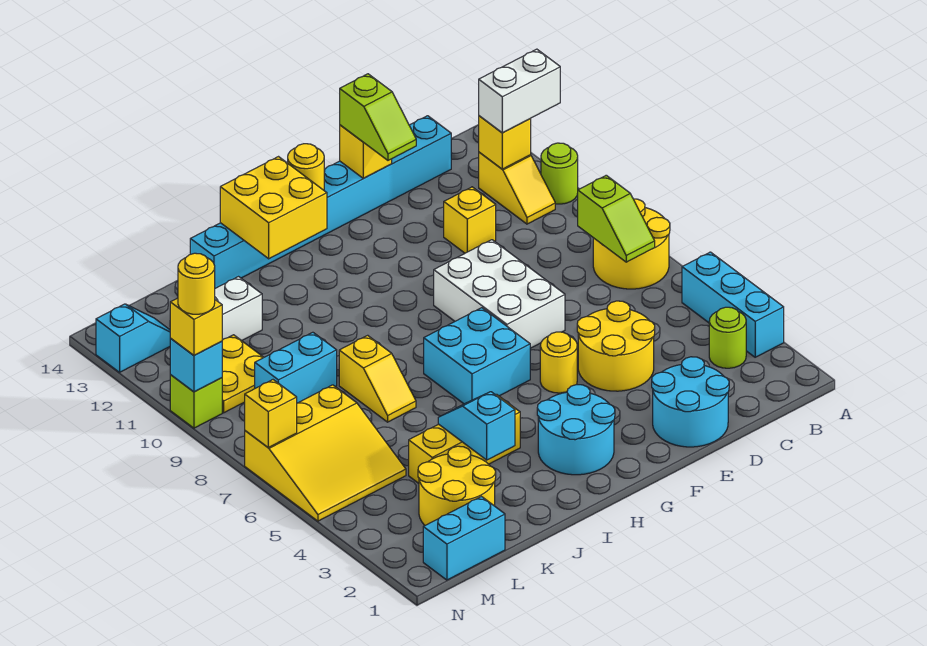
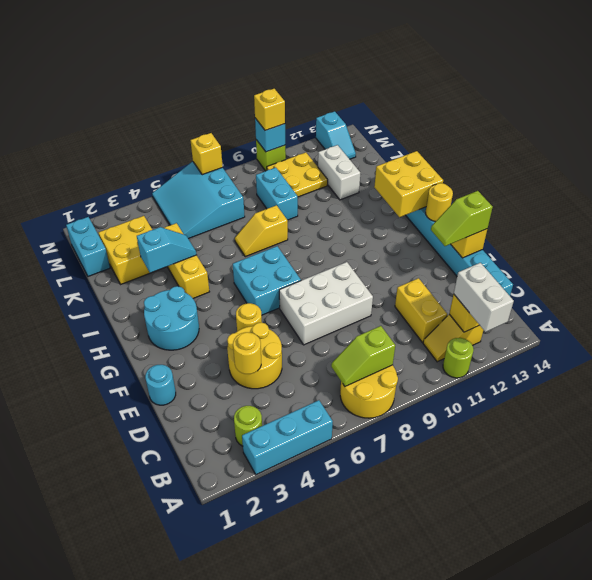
cyan 2x2 round brick [652,357,729,447] -> cyan 1x1 round brick [145,365,176,405]
yellow 1x1 brick [444,187,496,253] -> yellow 1x2 brick [395,278,447,342]
yellow 2x2 round brick [418,446,496,525] -> yellow 2x2 brick [98,216,160,284]
yellow 3x3 slope [245,385,406,521] -> cyan 3x3 slope [152,162,245,239]
yellow 1x1 round brick [178,253,215,314] -> yellow 1x1 round brick moved to [233,332,261,374]

